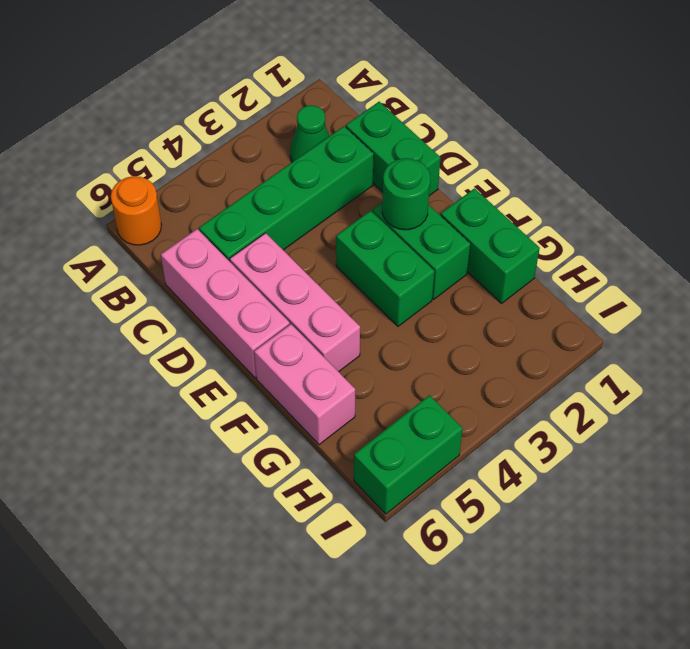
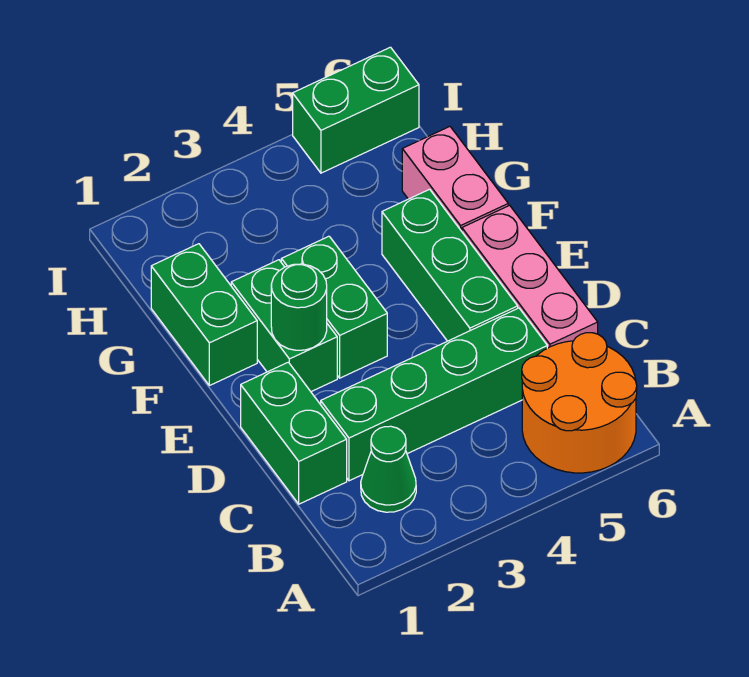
orange 1x1 round brick [111,176,161,245] -> orange 2x2 round brick [522,333,637,473]
pink 1x3 brick [230,233,360,372] -> green 1x3 brick [382,189,518,341]

